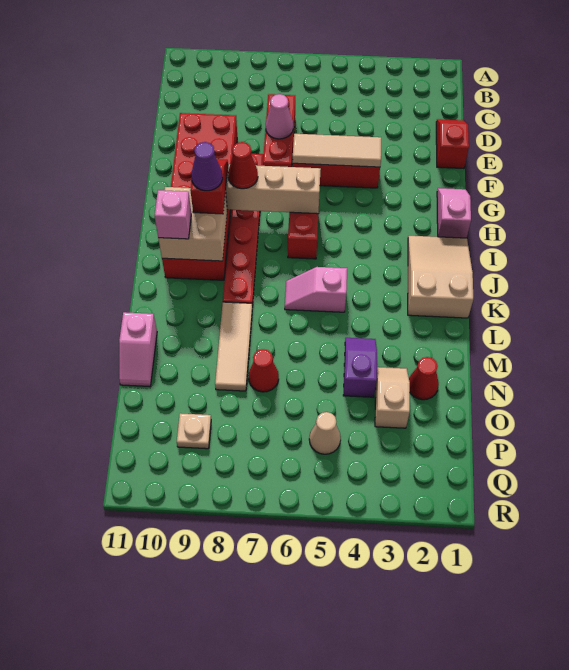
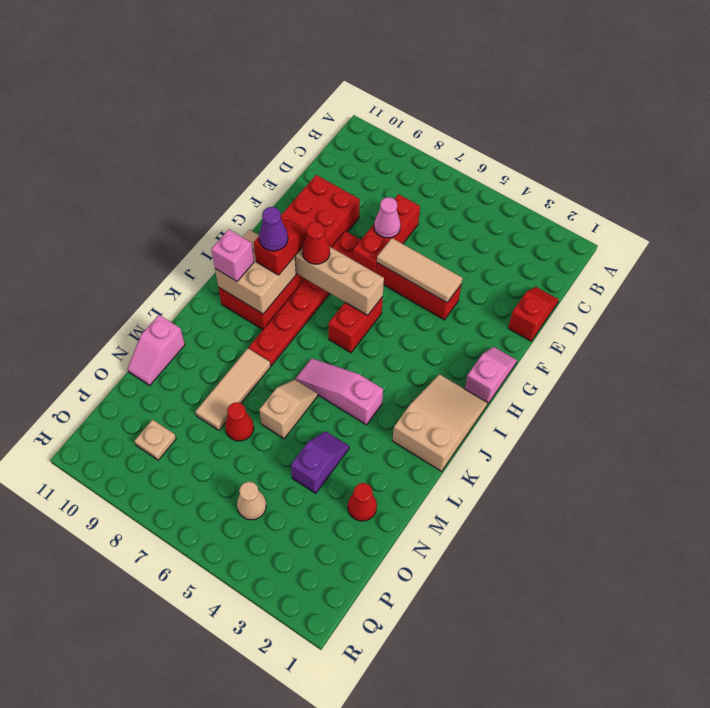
pink 1x2 slope [285,267,347,312] -> pink 1x3 slope [296,358,383,425]
tan 1x2 slope [375,367,410,428] -> tan 1x2 slope moved to [259,379,318,439]

